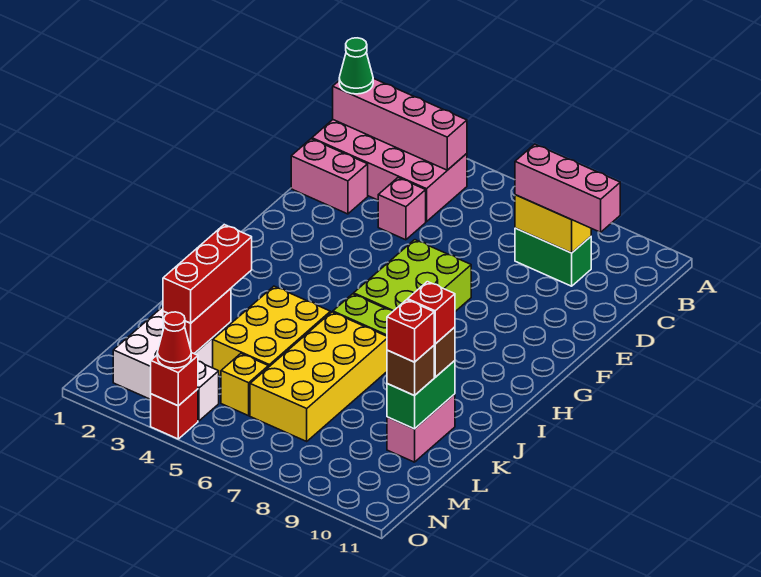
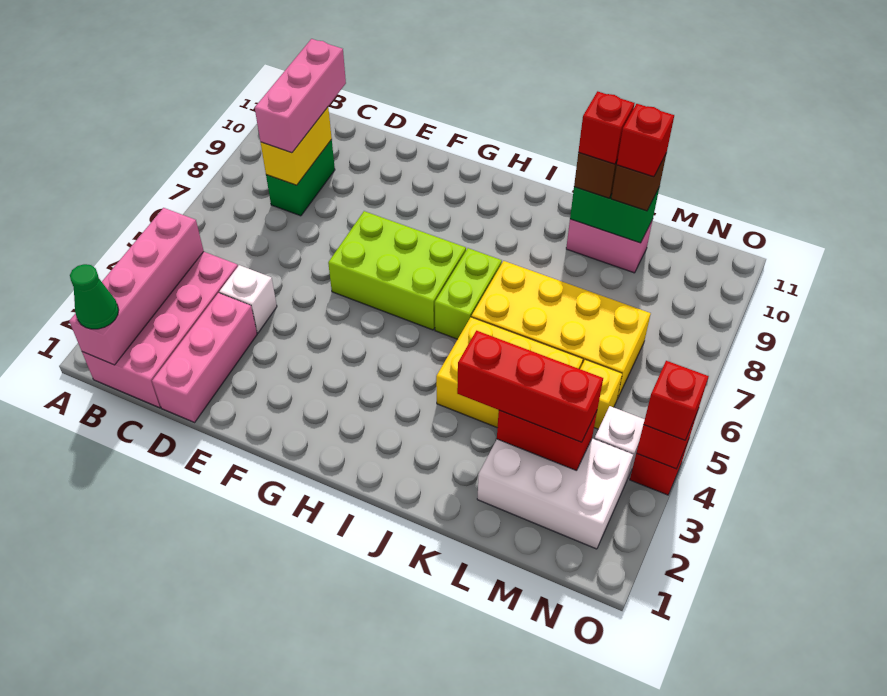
pink 1x2 brick [291,139,368,214] -> pink 1x3 brick [152,293,257,422]
pink 1x1 brick [378,178,426,240] -> white 1x1 brick [219,265,277,333]
red 1x1 cone [157,312,191,368] -> red 1x1 brick [644,361,709,440]

